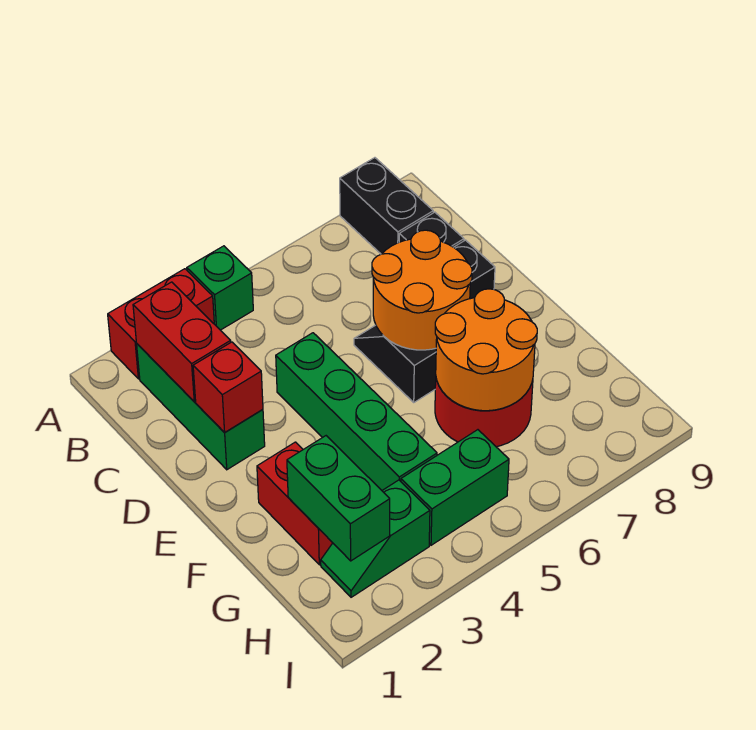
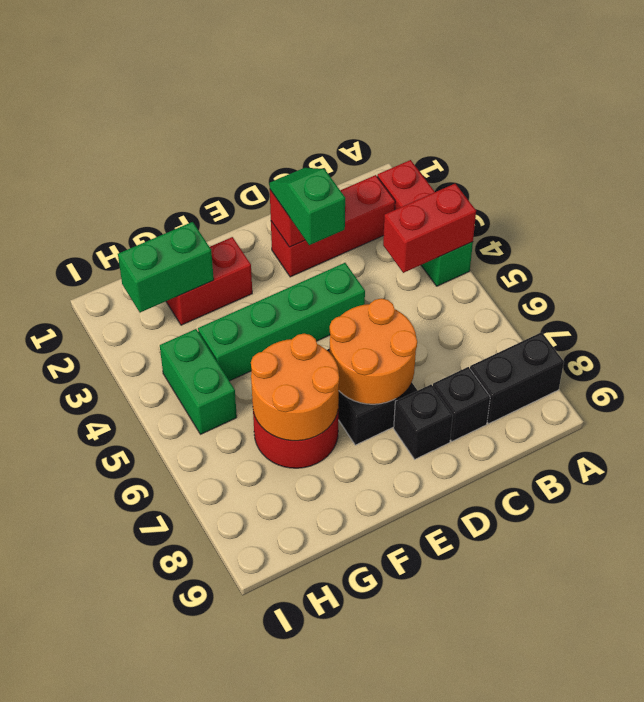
green 1x3 brick [137,344,265,470] -> red 1x3 brick [271,175,395,277]
red 1x2 brick [133,282,231,402] -> red 1x2 brick moved to [383,184,476,273]
green 1x2 slope [321,480,430,597] -> green 1x2 slope moved to [269,168,345,245]

